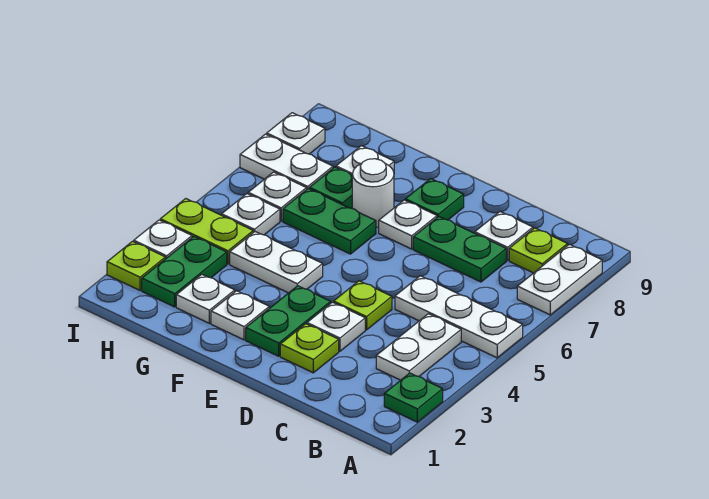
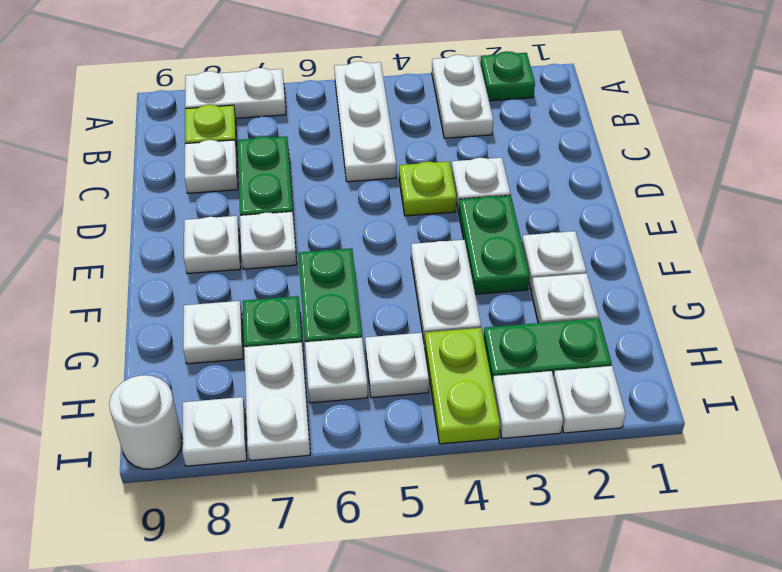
white 1x2 plate [376,314,461,380] -> white 1x2 plate turned to [432,55,493,138]
lime 1x1 plate [280,324,339,373] -> none
green 1x2 plate [246,286,331,356] -> green 1x2 plate turned to [459,195,530,294]
green 1x1 plate [405,179,464,220] -> white 1x1 plate [184,216,241,274]
white 1x1 round brick [352,159,394,227] -> white 1x1 round brick moved to [109,375,183,469]
lime 1x1 plate [107,241,165,290] -> white 1x1 plate [554,366,626,433]

